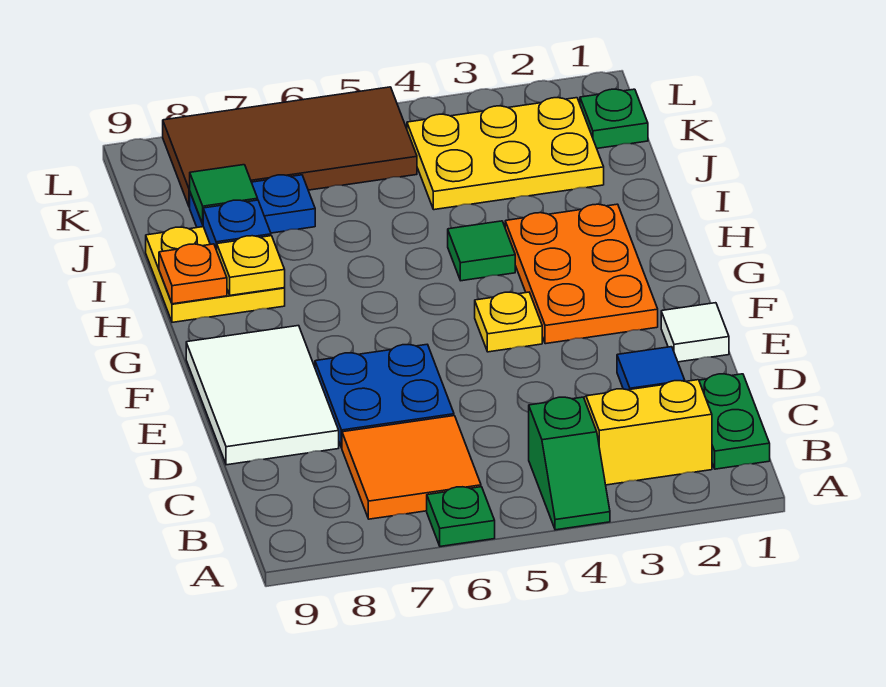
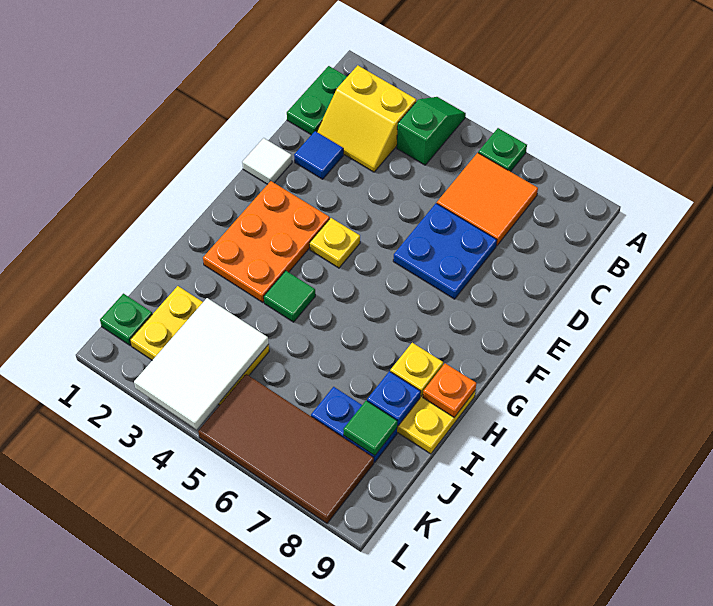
white 2x3 tile [186,326,339,465] -> white 2x3 tile moved to [134,298,268,429]

